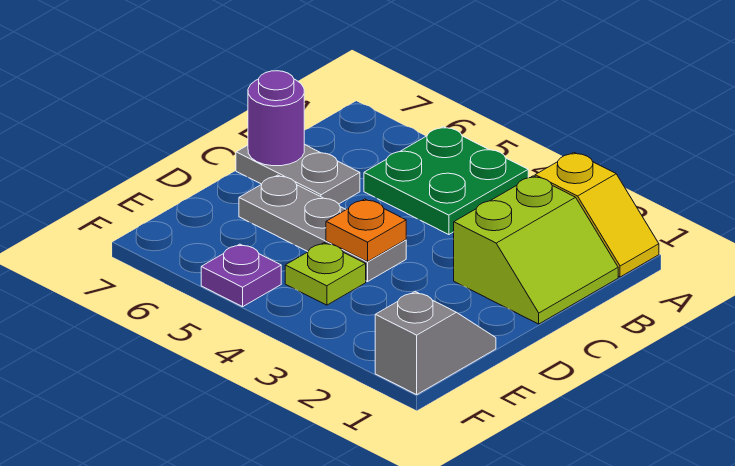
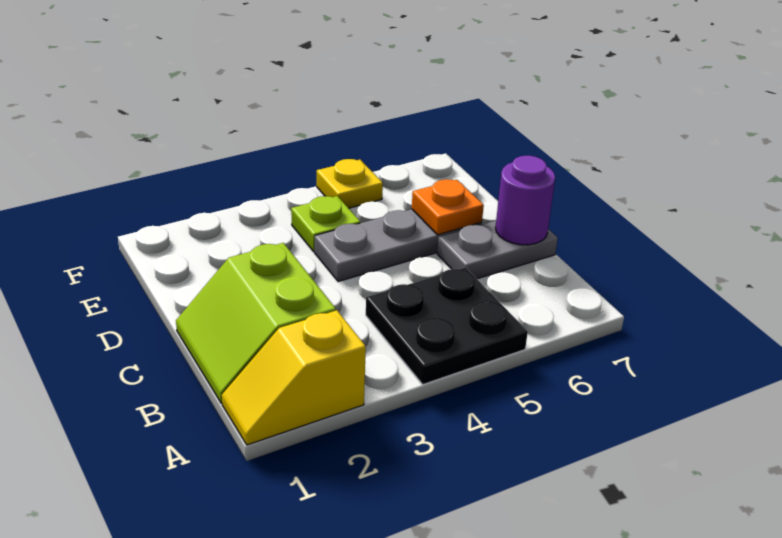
green 2x2 plate [364,127,528,235] -> black 2x2 plate [366,267,528,384]
orange 1x1 plate [326,199,406,262] -> orange 1x1 plate moved to [412,179,484,235]
grey 1x2 slope [375,291,496,395] -> none
purple 1x1 plate [201,244,281,307] -> yellow 1x1 plate [317,159,383,208]

